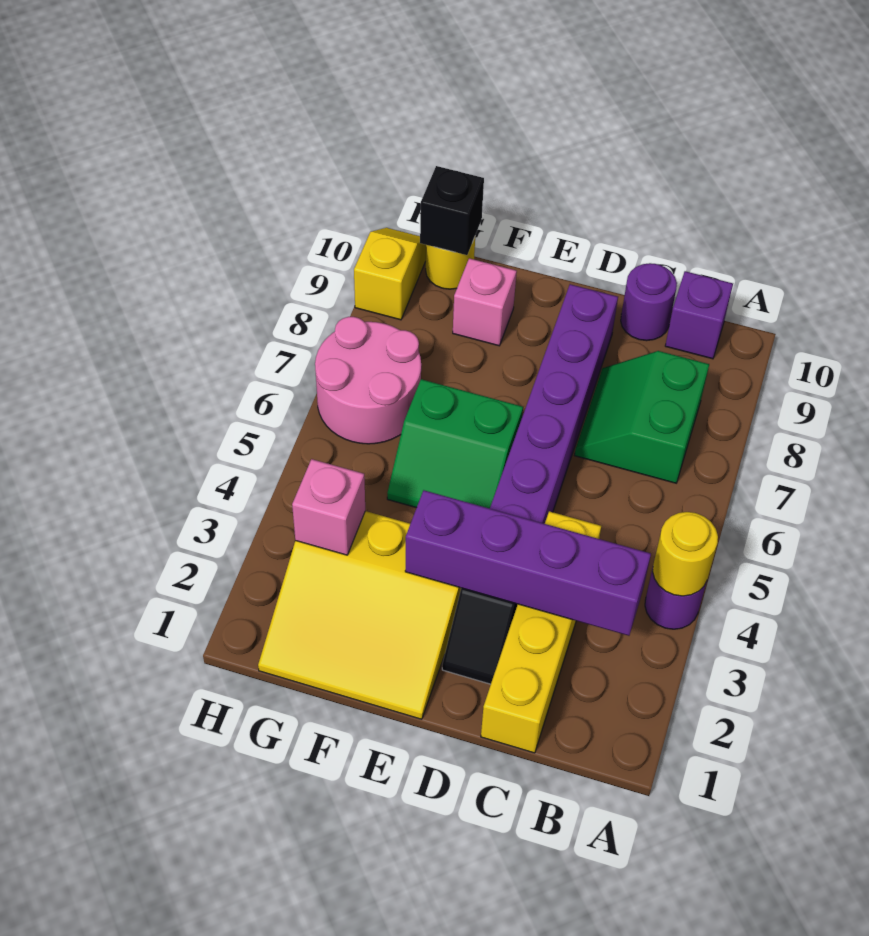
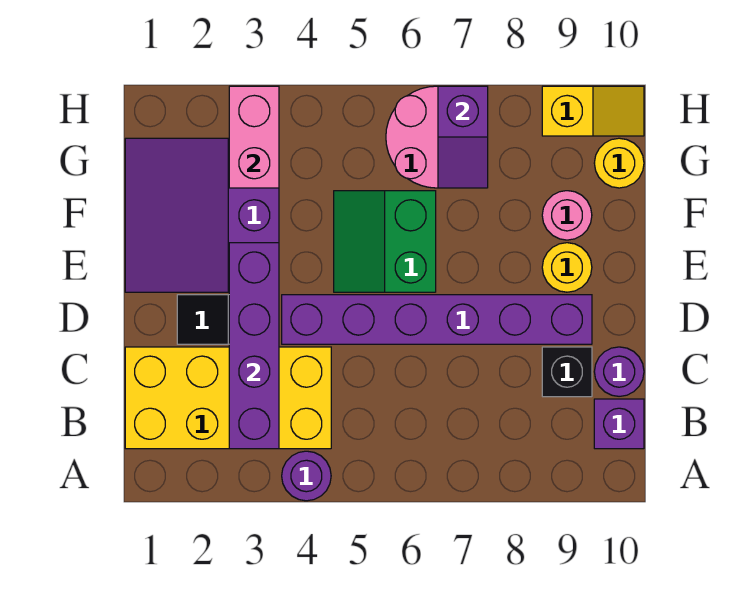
yellow 1x1 round brick [653,512,718,596] -> yellow 1x1 round brick moved to [542,243,592,292]
green 2x2 slope [575,351,709,483] -> none
yellow 1x4 brick [481,511,601,753] -> yellow 2x4 brick [125,347,331,449]
yellow 3x3 slope [258,511,461,719] -> purple 3x3 slope [125,138,279,292]
pink 1x1 brick [453,258,517,346] -> pink 1x1 round brick [542,191,592,240]
pink 1x1 brick [292,459,365,555] -> pink 1x2 brick [229,86,279,188]
none -> purple 1x2 slope [438,86,488,188]
black 1x1 brick [420,166,484,255] -> black 1x1 brick moved to [542,347,592,397]

